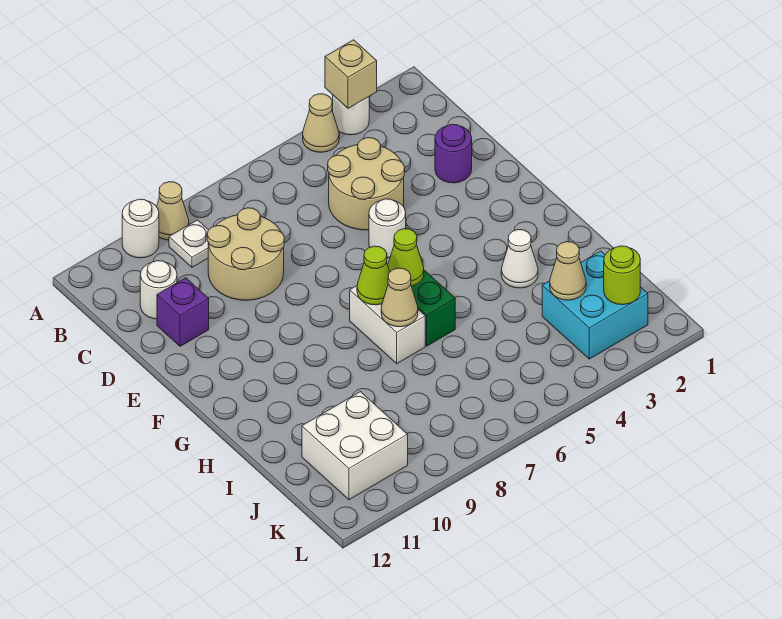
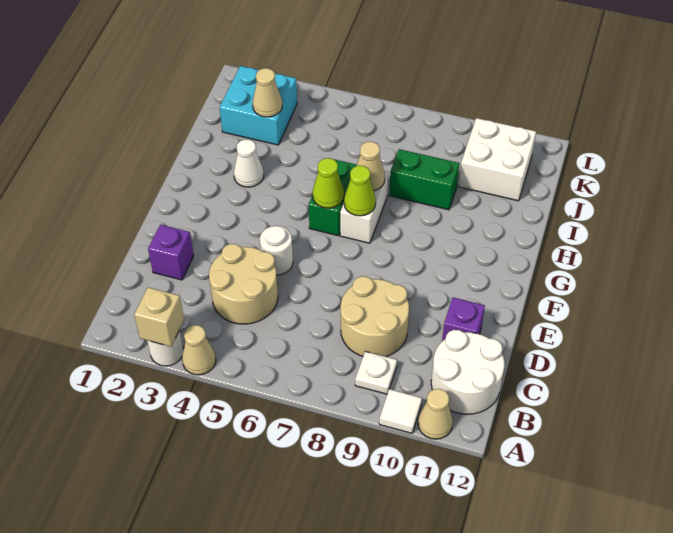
tan 1x1 cone [157,182,189,240] -> tan 1x1 cone moved to [418,389,453,439]
white 1x1 round brick [122,199,159,258] -> white 1x1 tile [379,389,422,433]
white 1x1 round brick [140,261,177,319] -> white 2x2 round brick [431,330,505,414]
purple 1x1 round brick [435,124,472,183] -> purple 1x1 brick [148,225,194,280]
none -> green 1x2 brick [389,149,459,210]
lime 1x1 round brick [604,246,640,305] -> none

